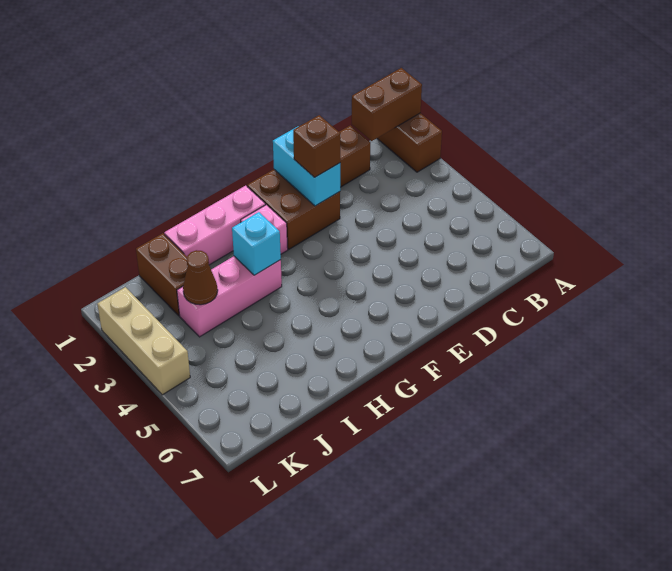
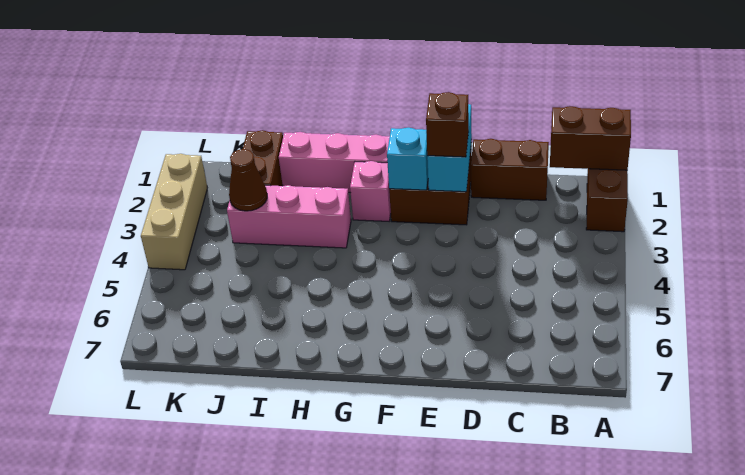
cyan 1x1 brick [232,212,281,275] -> cyan 1x1 brick moved to [387,128,428,190]

